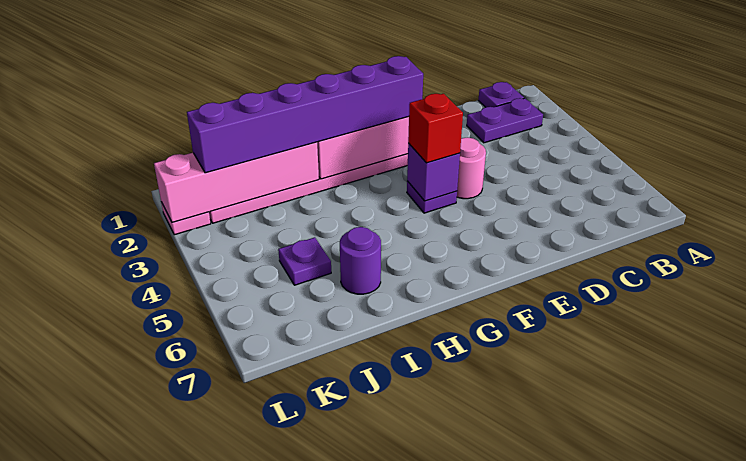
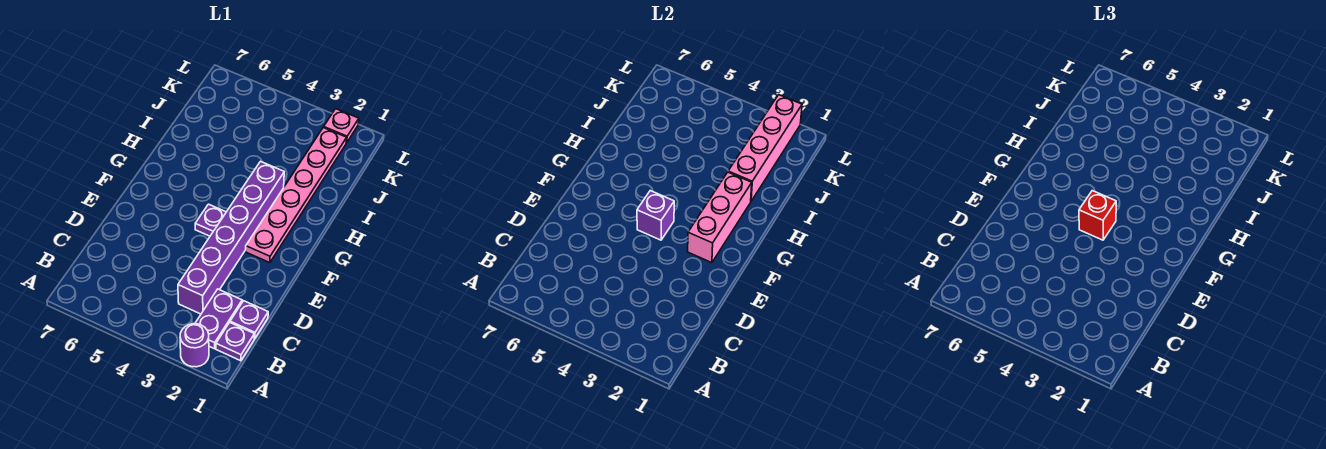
pink 1x1 round brick [457,137,486,199] -> none
purple 1x6 brick [187,56,423,173] -> purple 1x6 brick moved to [178,161,284,314]
purple 1x1 round brick [340,227,381,294] -> purple 1x1 round brick moved to [180,324,209,367]
purple 1x1 plate [278,237,331,285] -> purple 1x1 plate moved to [230,301,268,339]

